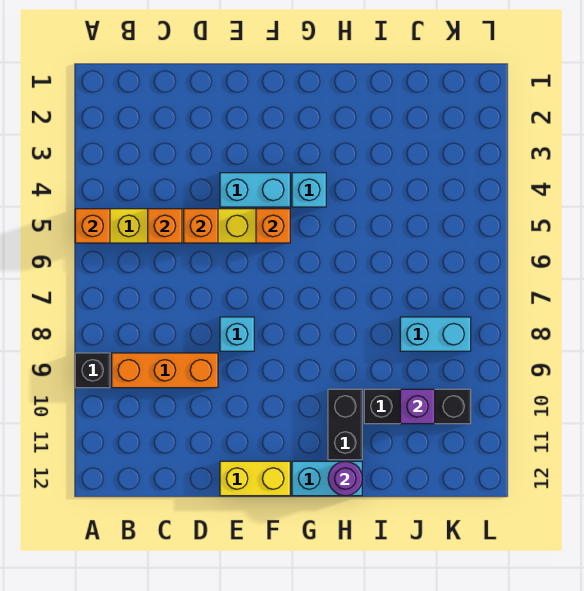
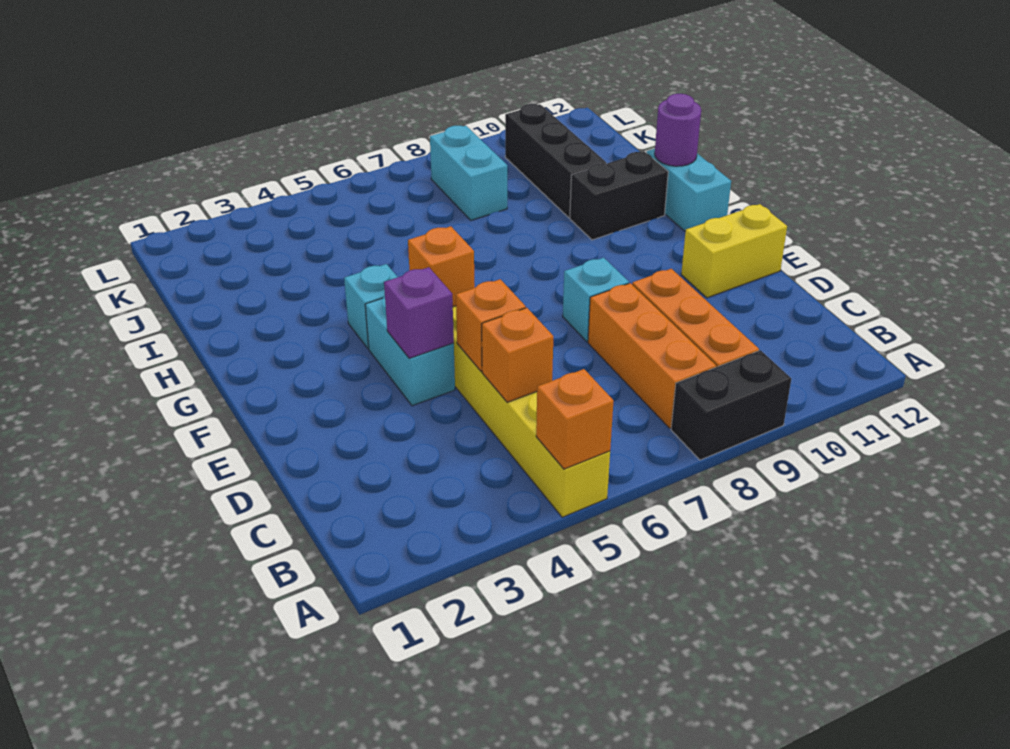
black 1x1 brick [75,353,110,388] -> black 1x2 brick [671,350,791,460]
none -> orange 1x3 brick [588,283,716,428]
yellow 1x2 brick [220,461,290,496] -> yellow 1x2 brick turned to [681,204,787,298]
purple 1x1 brick [400,389,435,424] -> purple 1x1 brick moved to [384,267,454,358]

